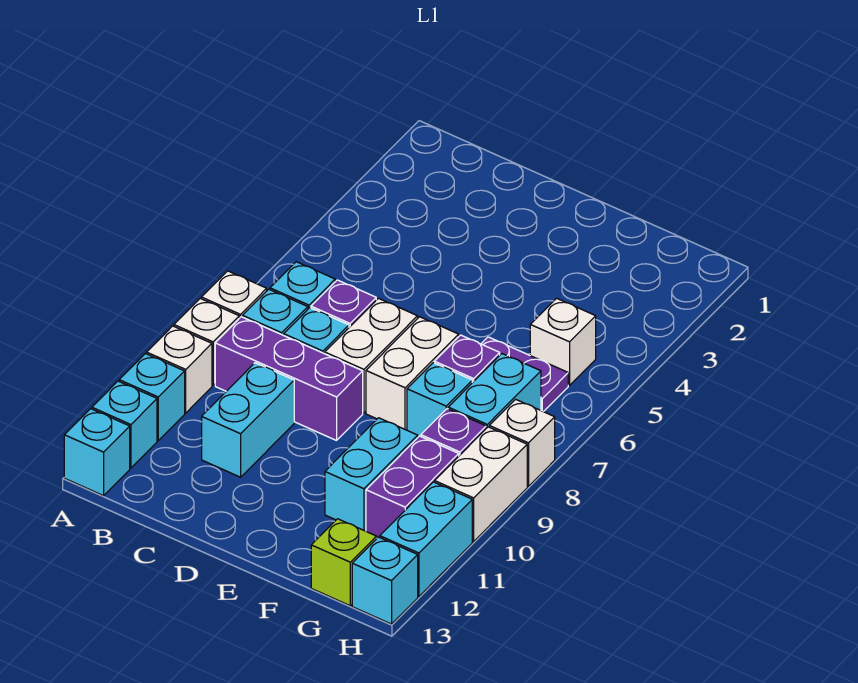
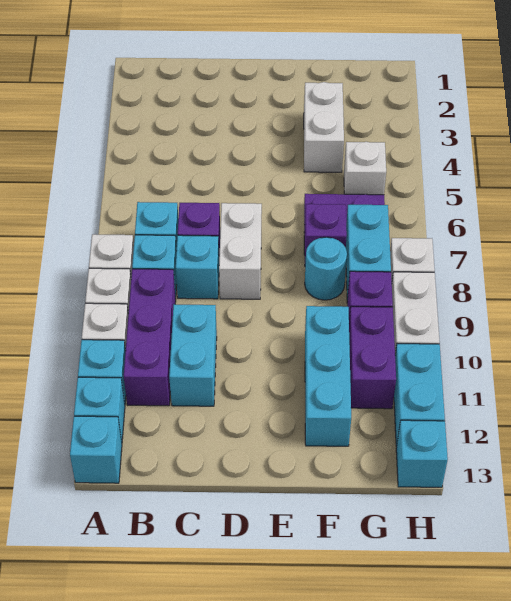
purple 1x3 brick [215,317,363,440] -> purple 1x3 brick turned to [124,269,176,406]
white 1x2 brick [366,317,459,430] -> white 1x2 brick moved to [304,82,344,172]
cyan 1x1 brick [407,363,472,437] -> cyan 1x1 round brick [305,237,347,300]
cyan 1x2 brick [325,418,418,531] -> cyan 1x3 brick [305,306,351,446]
lime 1x1 brick [311,519,377,606] -> none

